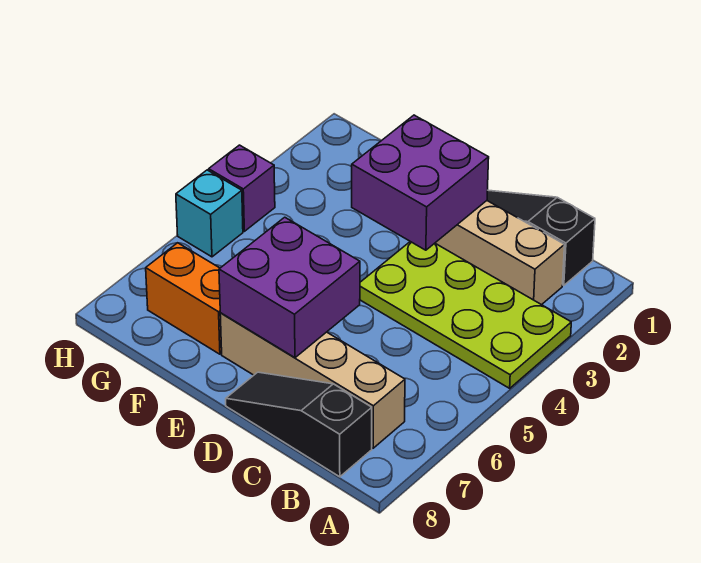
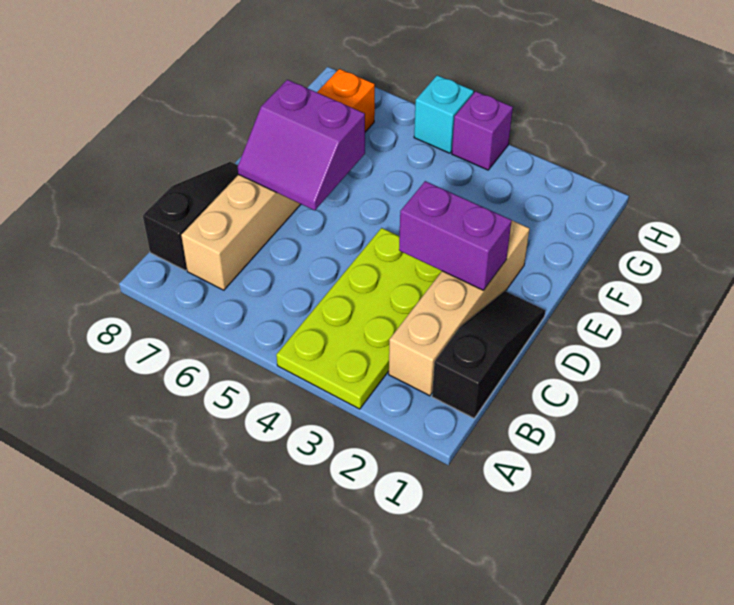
purple 2x2 brick [352,115,489,250] -> purple 1x2 brick [399,181,512,290]
purple 2x2 brick [219,217,360,358] -> purple 2x2 slope [238,80,365,210]

